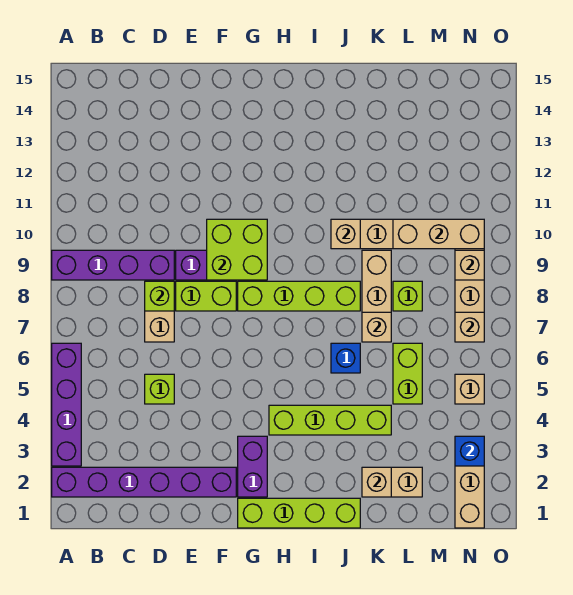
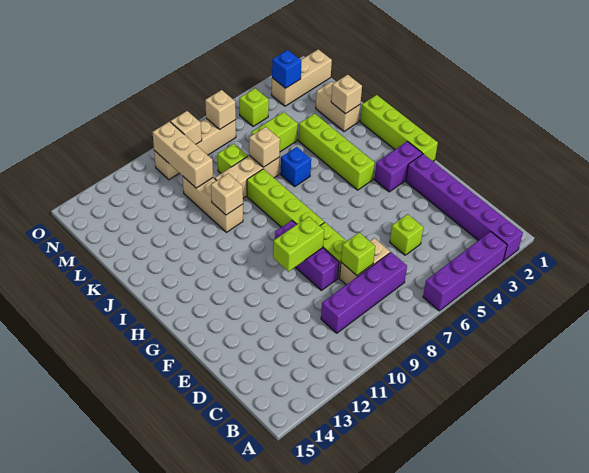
purple 1x4 brick [52,250,174,280] -> purple 1x4 brick turned to [321,252,407,333]
lime 2x2 brick [207,219,267,280] -> lime 1x2 brick [273,216,324,272]
tan 1x1 brick [455,374,484,404] -> lime 1x1 brick [240,88,269,126]

